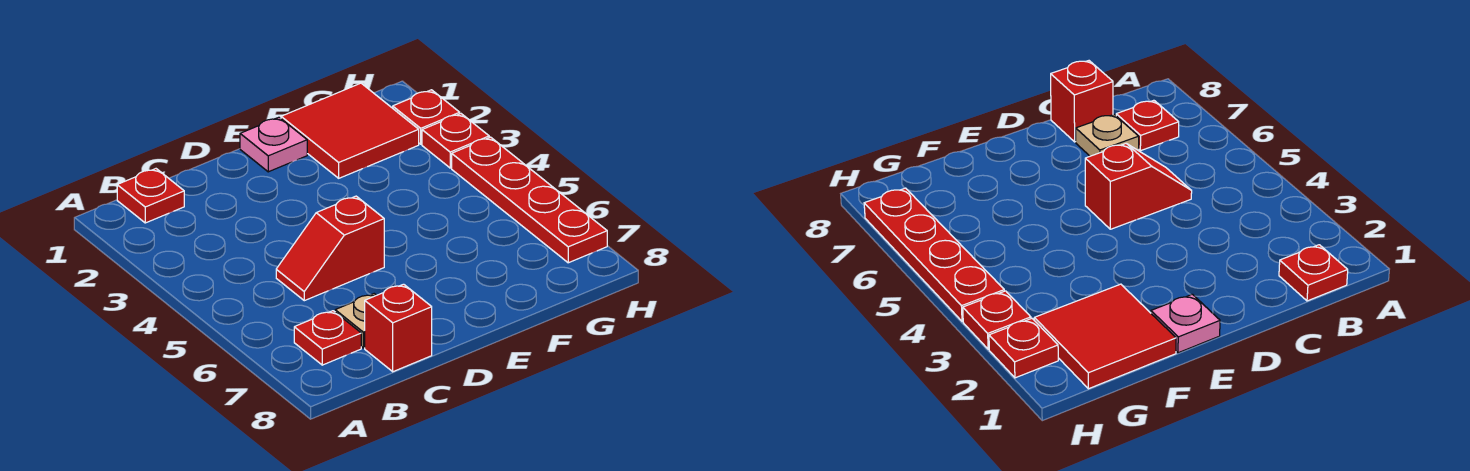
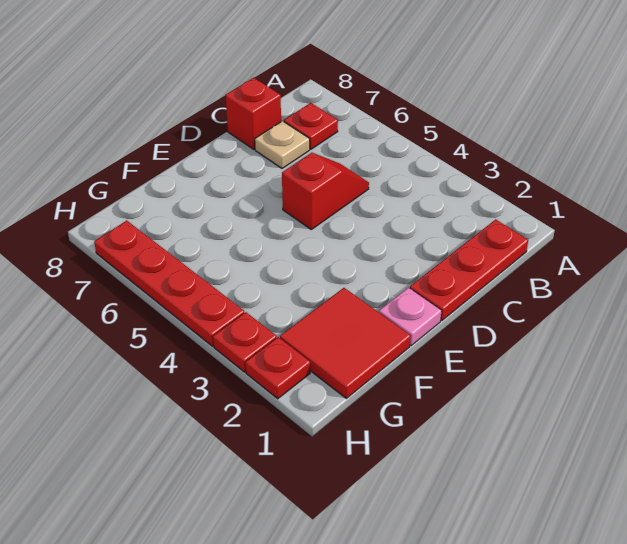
red 1x1 plate [117,169,184,223] -> red 1x3 plate [410,219,528,321]

